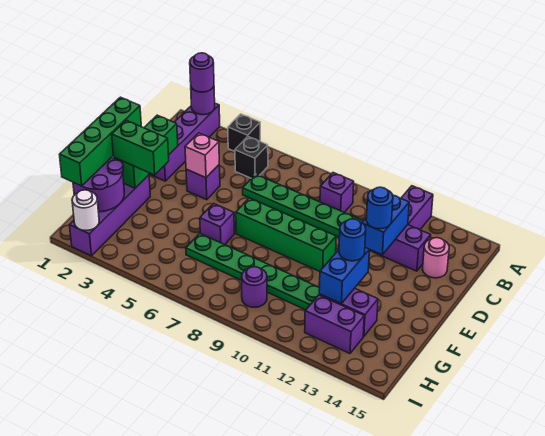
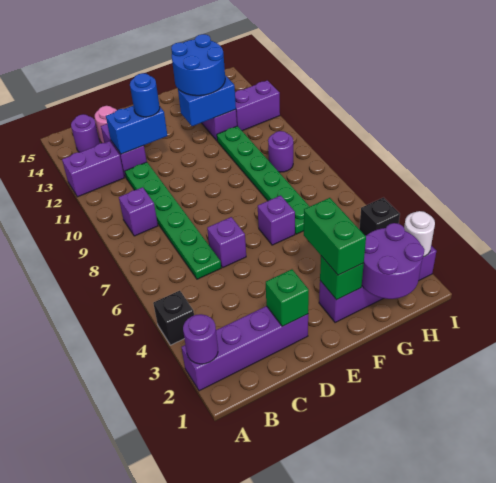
purple 1x1 round brick [190,53,214,92] -> purple 1x1 round brick moved to [71,114,100,152]
black 1x1 brick [235,137,268,178] -> black 1x1 brick moved to [359,198,400,236]
purple 1x1 brick [186,165,220,200] -> purple 1x1 brick moved to [207,217,246,267]
pink 1x1 brick [185,133,219,178] -> none
green 1x4 brick [59,97,141,186] -> none
green 1x4 brick [236,198,336,271] -> none
blue 1x1 round brick [339,219,366,261] -> blue 2x2 round brick [171,34,225,96]
purple 1x2 brick [305,295,364,353] -> purple 1x2 brick turned to [235,80,280,131]

